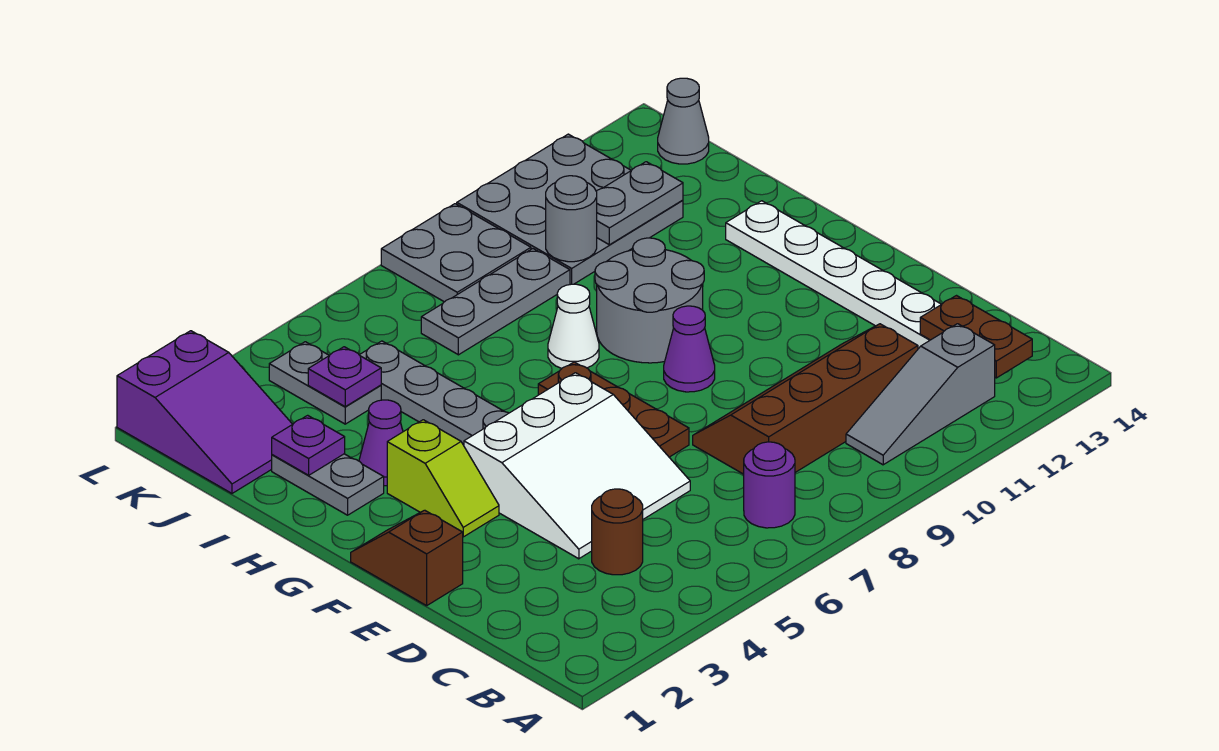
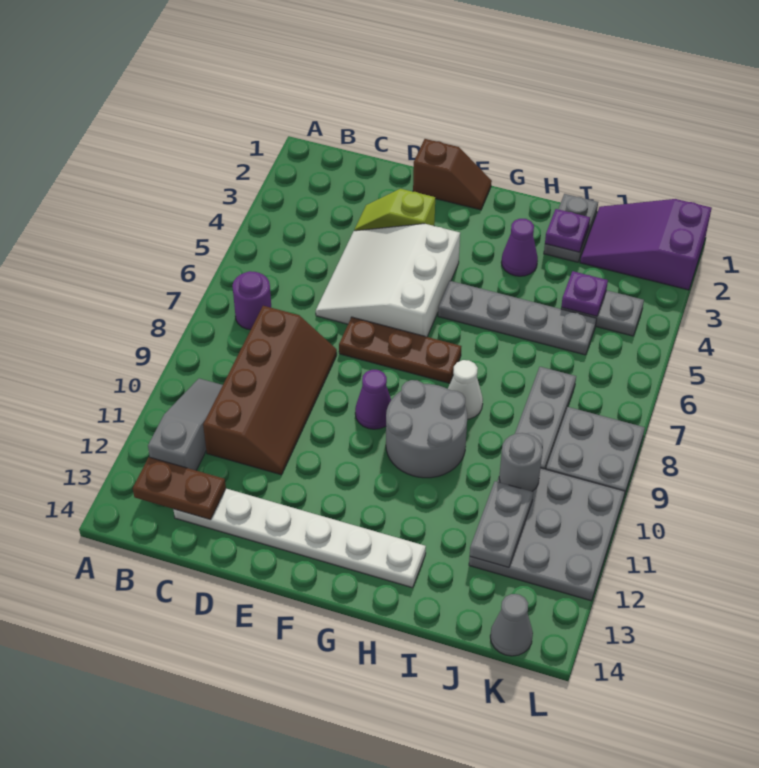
brown 1x1 round brick [592,489,643,575] -> none
lime 1x2 slope [387,420,499,537] -> lime 1x2 slope moved to [354,189,435,231]
grey 1x2 plate [272,454,384,515] -> grey 1x2 plate turned to [544,194,598,262]

